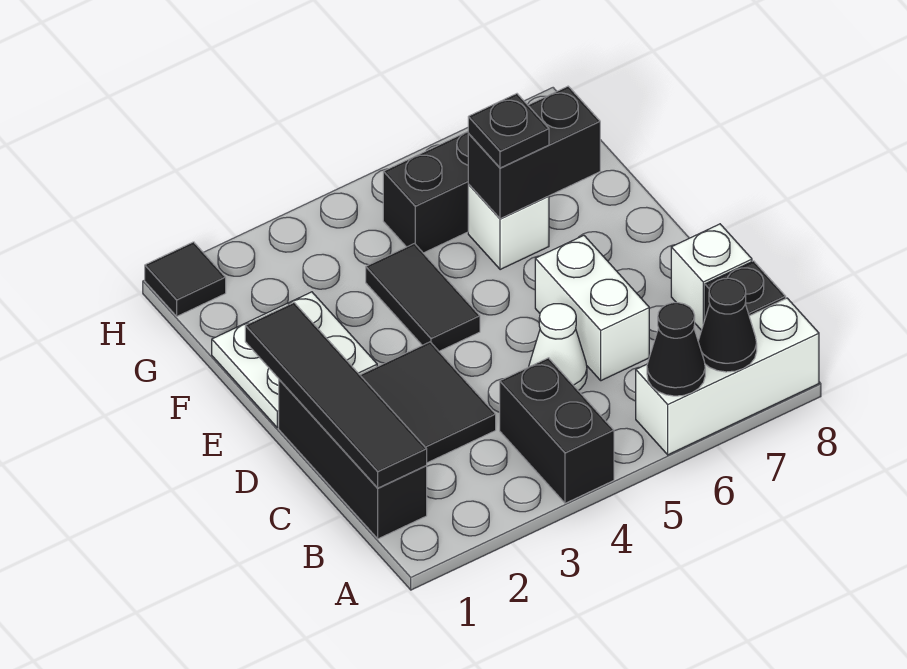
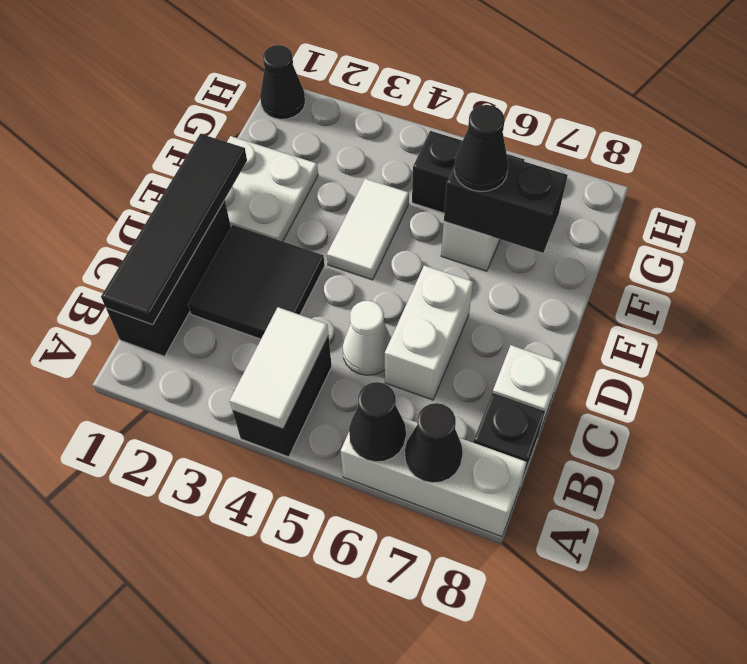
none -> white 1x2 tile [230,307,329,429]
black 1x2 tile [366,244,480,351] -> white 1x2 tile [327,179,409,280]
black 1x1 plate [468,94,549,168] -> black 1x1 cone [454,105,508,192]
black 1x1 tile [145,242,226,316] -> black 1x1 cone [260,45,305,119]

